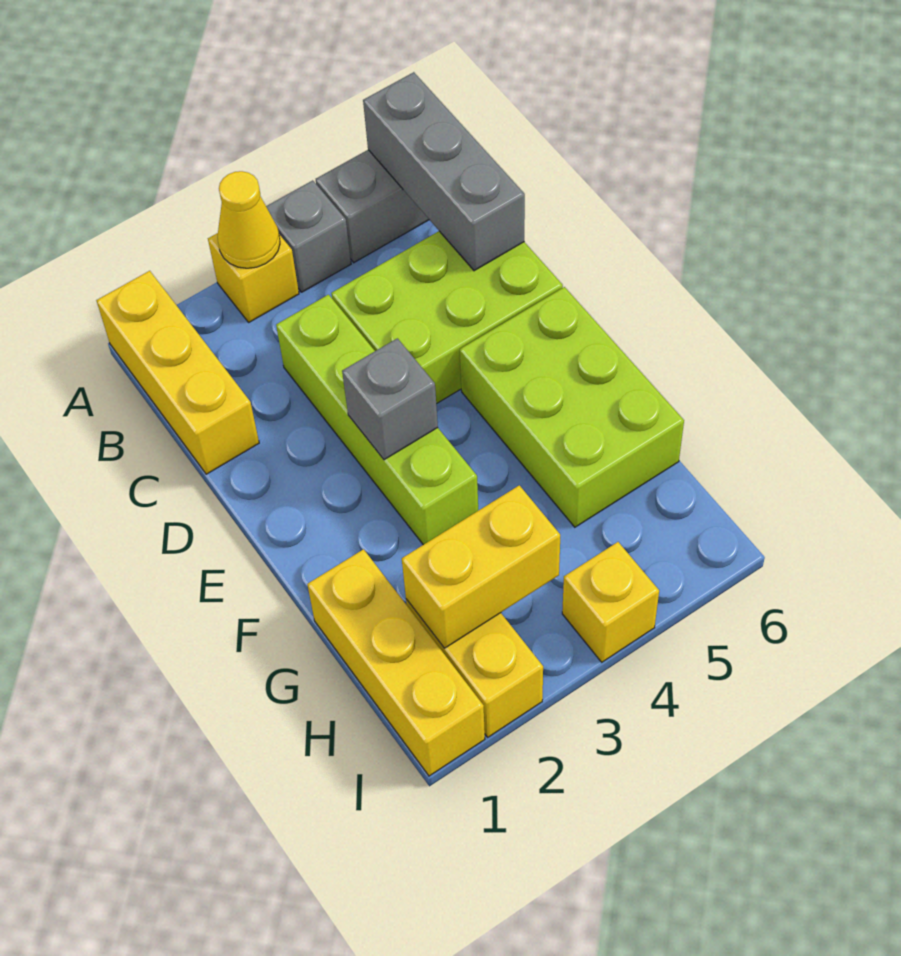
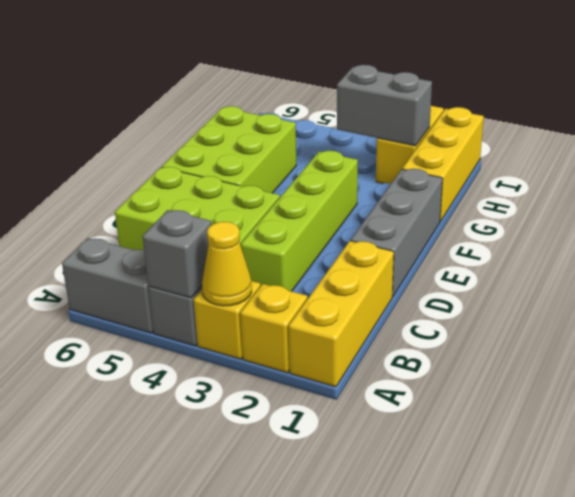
grey 1x3 brick [363,72,525,271] -> grey 1x3 brick moved to [351,169,443,297]
grey 1x1 brick [342,338,438,460] -> grey 1x1 brick moved to [142,210,211,298]
yellow 1x2 brick [402,485,560,648] -> grey 1x2 brick [337,65,432,146]
yellow 1x1 brick [562,542,659,662] -> yellow 1x1 brick moved to [240,284,307,373]

